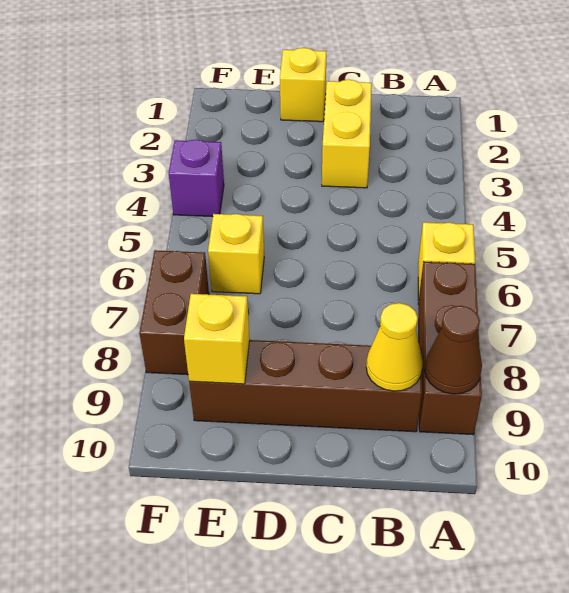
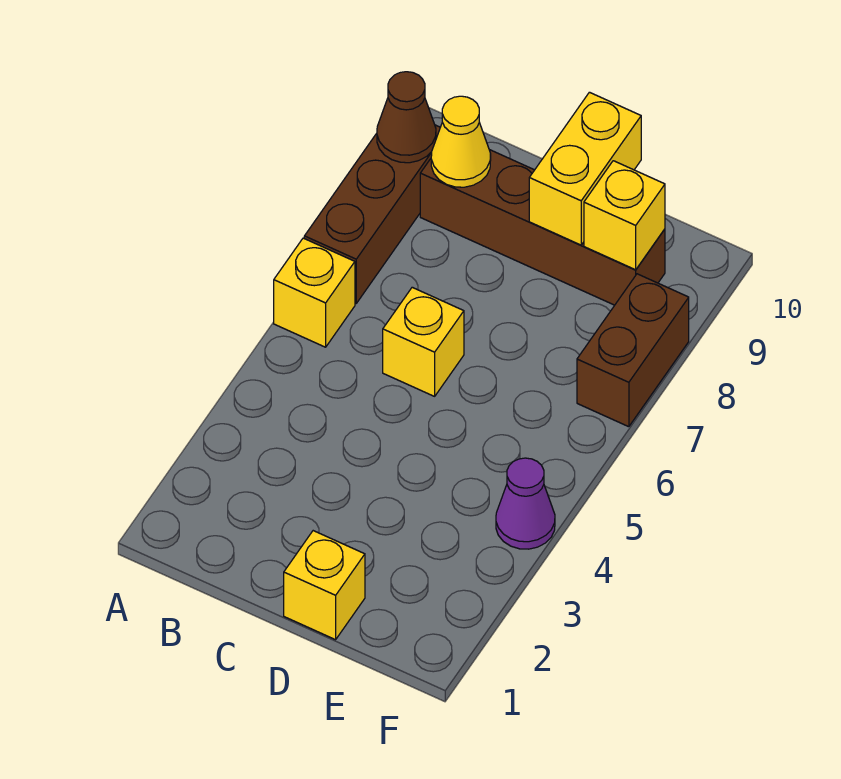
yellow 1x2 brick [322,80,372,188] -> yellow 1x2 brick moved to [529,92,641,245]
yellow 1x1 brick [208,214,264,294] -> yellow 1x1 brick moved to [383,287,464,396]
purple 1x1 brick [169,140,224,217] -> purple 1x1 cone [496,458,555,549]

